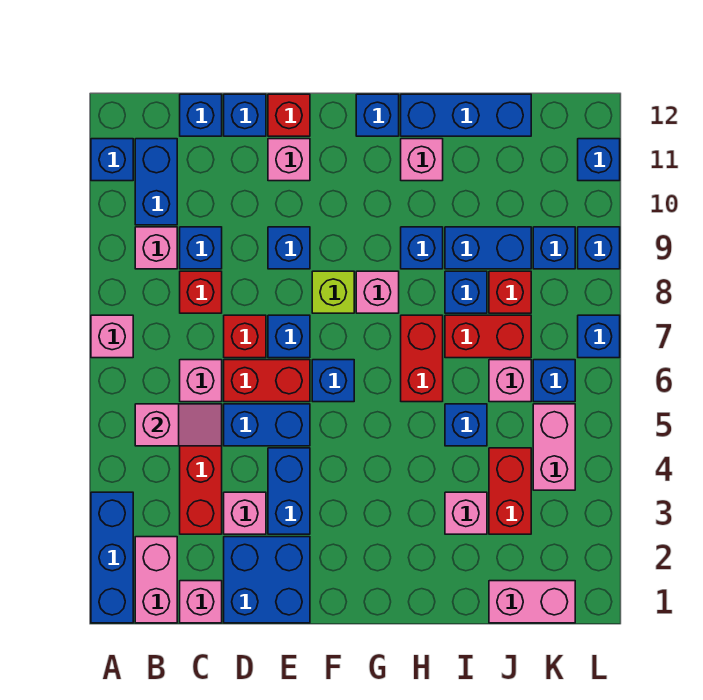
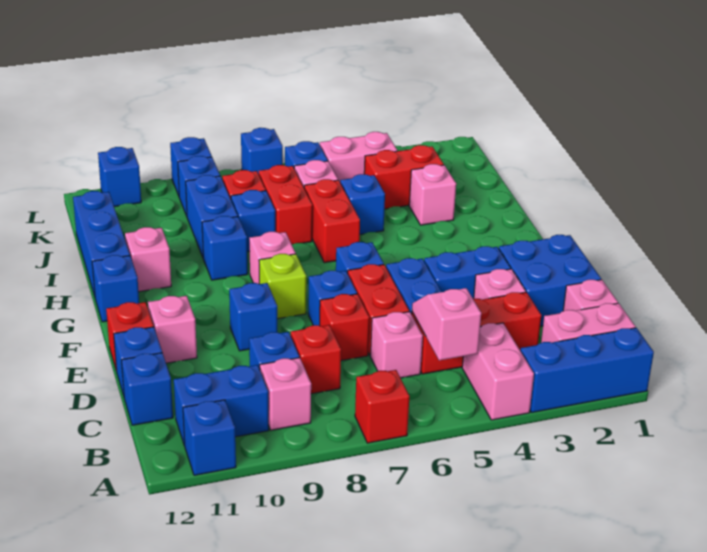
pink 1x1 brick [91,315,133,358] -> red 1x1 brick [355,370,409,443]
red 1x2 brick [401,315,443,402] -> red 1x2 brick turned to [304,179,360,263]
pink 1x2 brick [489,581,575,623] -> pink 1x2 brick moved to [462,323,534,420]

